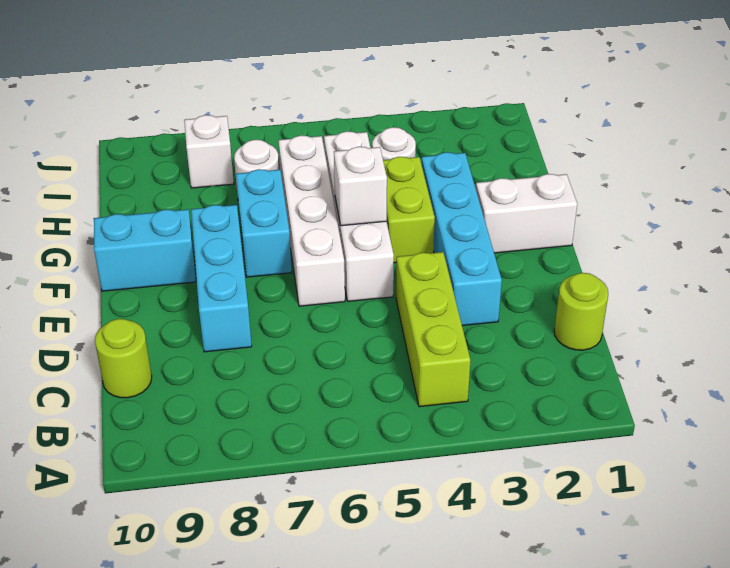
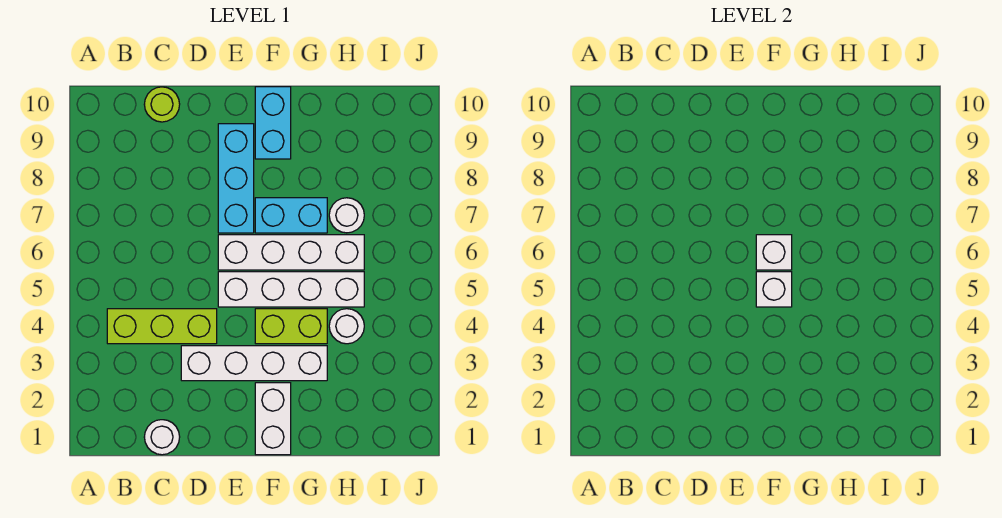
lime 1x1 round brick [554,273,608,350] -> white 1x1 round brick [144,420,180,455]
cyan 1x4 brick [422,152,502,326] -> white 1x4 brick [181,346,327,381]
cyan 1x3 brick [191,205,252,352] -> cyan 1x3 brick turned to [218,124,254,233]
white 1x1 brick [184,115,234,188] -> white 1x1 brick moved to [756,235,792,270]

